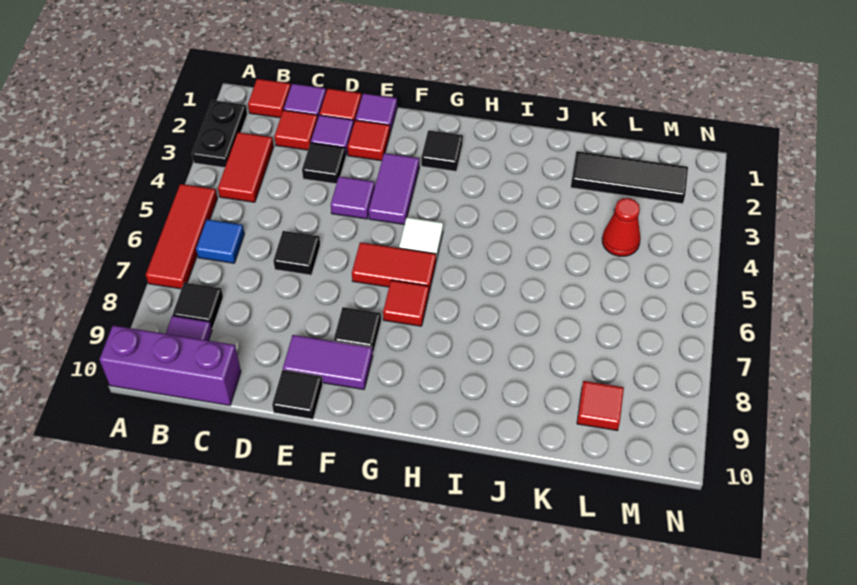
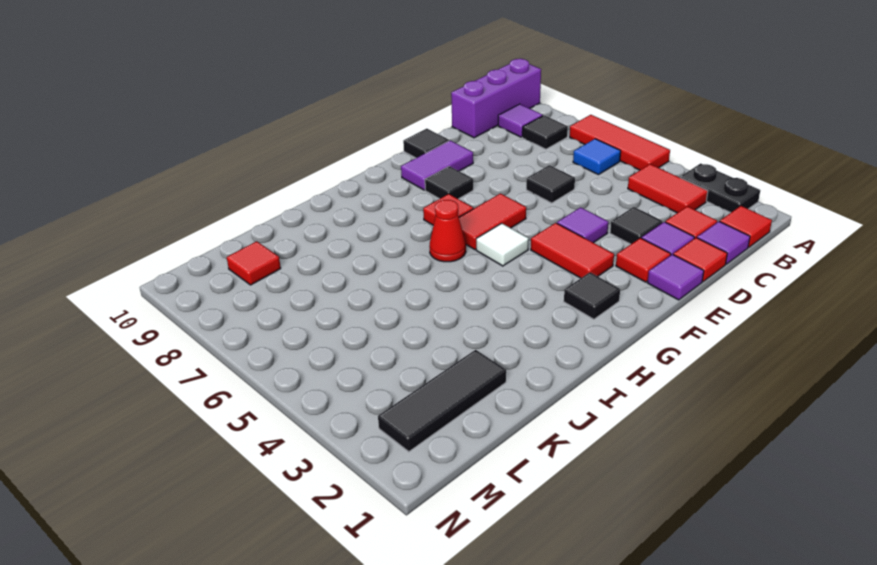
purple 1x2 tile [369,153,419,225] -> red 1x2 tile [531,223,614,278]
red 1x1 cone [602,198,640,256] -> red 1x1 cone moved to [429,200,466,262]

